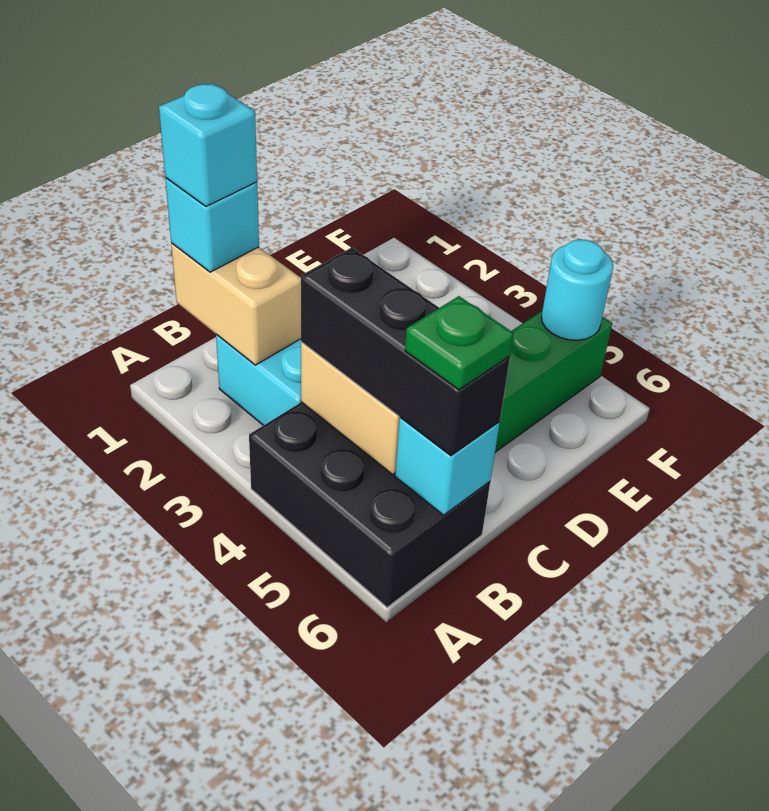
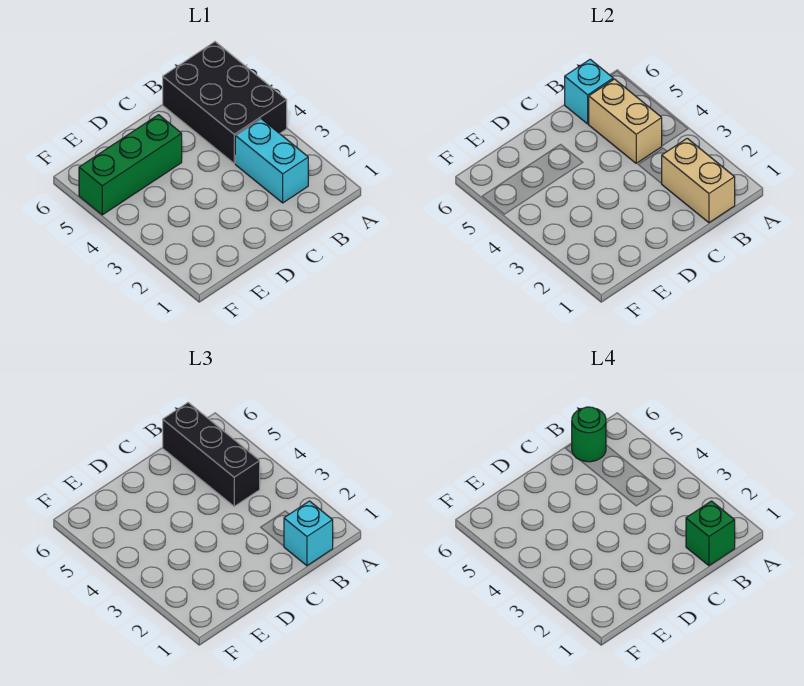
cyan 1x1 brick [159,84,257,206] -> green 1x1 brick [686,501,735,566]
green 1x1 plate [405,296,514,390] -> green 1x1 round brick [572,407,606,462]
cyan 1x1 round brick [542,240,613,340] -> none

